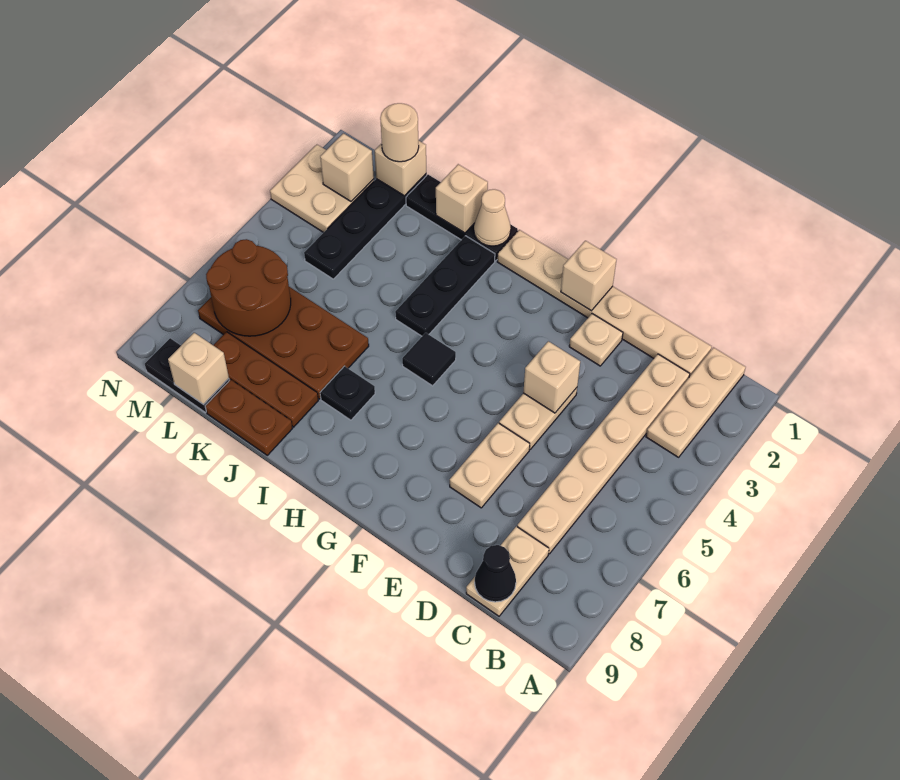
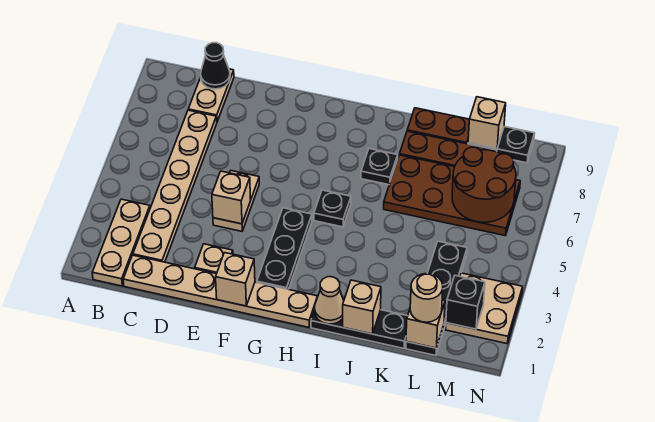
tan 1x2 plate [450,423,530,508] -> none
black 1x1 tile [402,333,456,386] -> black 1x1 plate [314,190,351,227]
black 1x3 plate [395,236,495,336] -> black 1x3 plate moved to [257,208,312,289]
tan 1x1 brick [320,133,374,201] -> black 1x1 brick [446,275,485,329]

